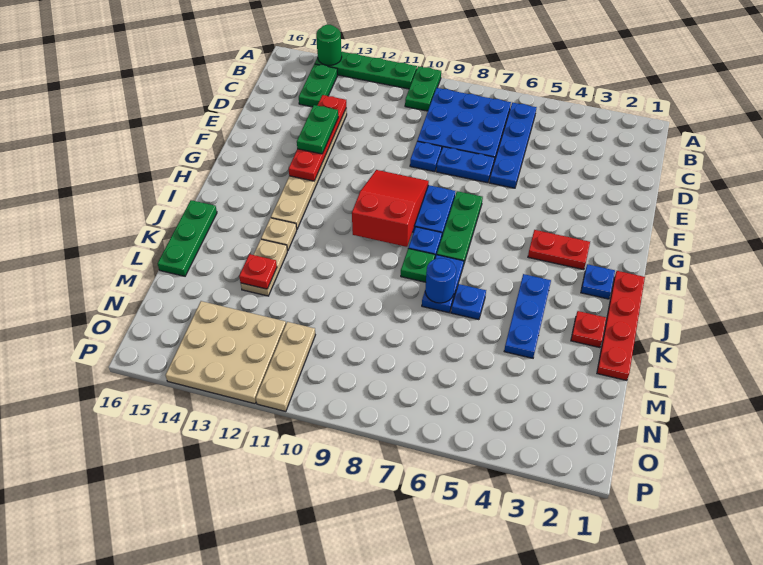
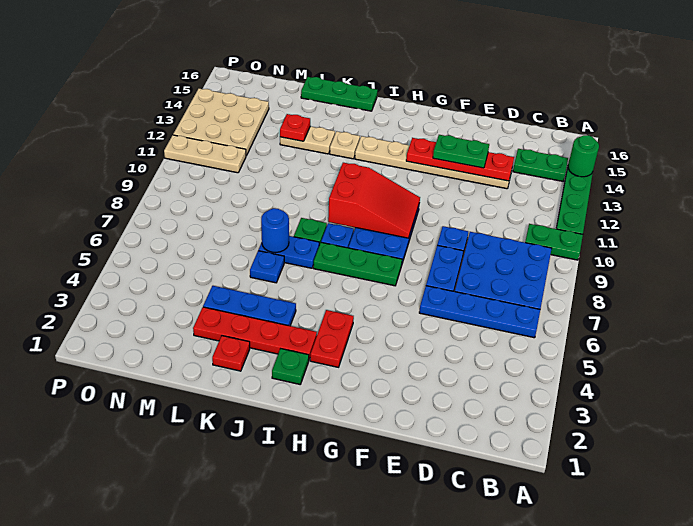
red 1x4 plate [597,271,645,381] -> red 1x4 plate moved to [193,307,317,360]
blue 1x1 plate [581,264,615,299] -> green 1x1 plate [272,349,309,384]

